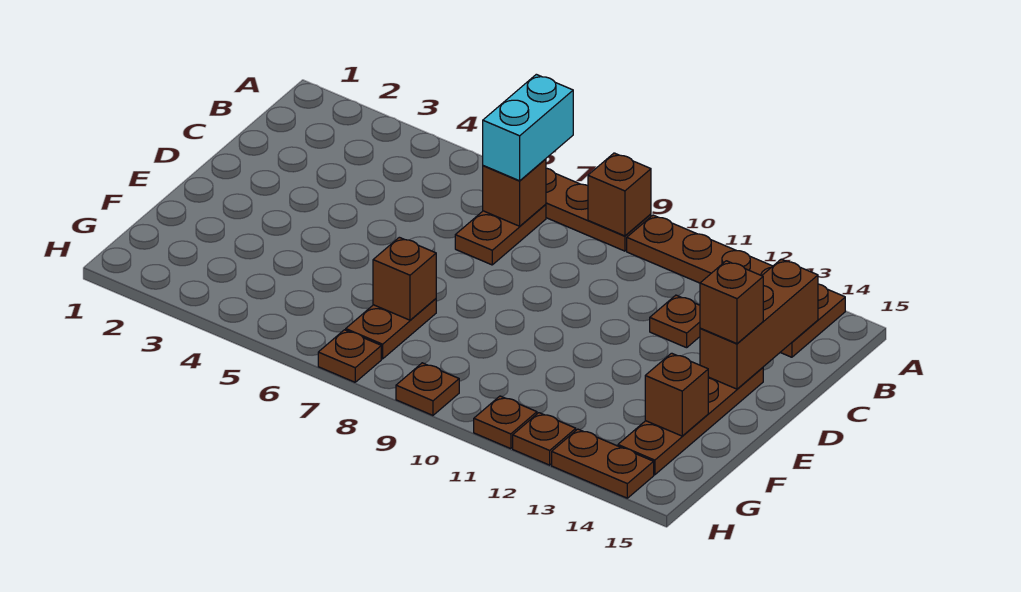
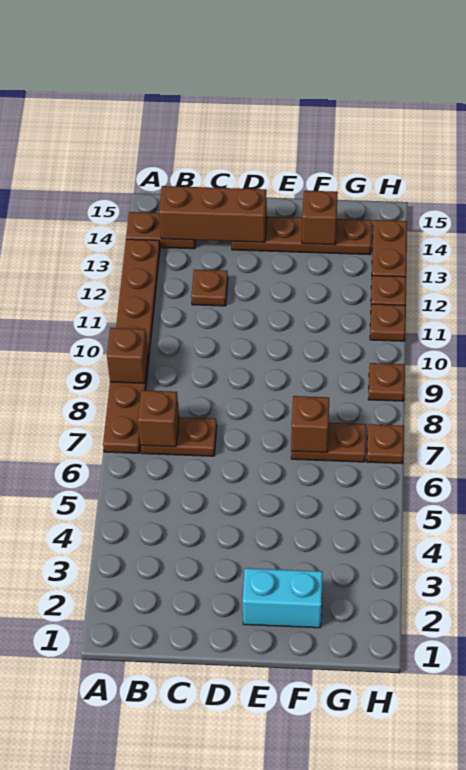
cyan 1x2 brick [483,74,573,181] -> cyan 1x2 brick moved to [243,568,323,628]
brown 1x1 brick [700,261,763,344] -> none

